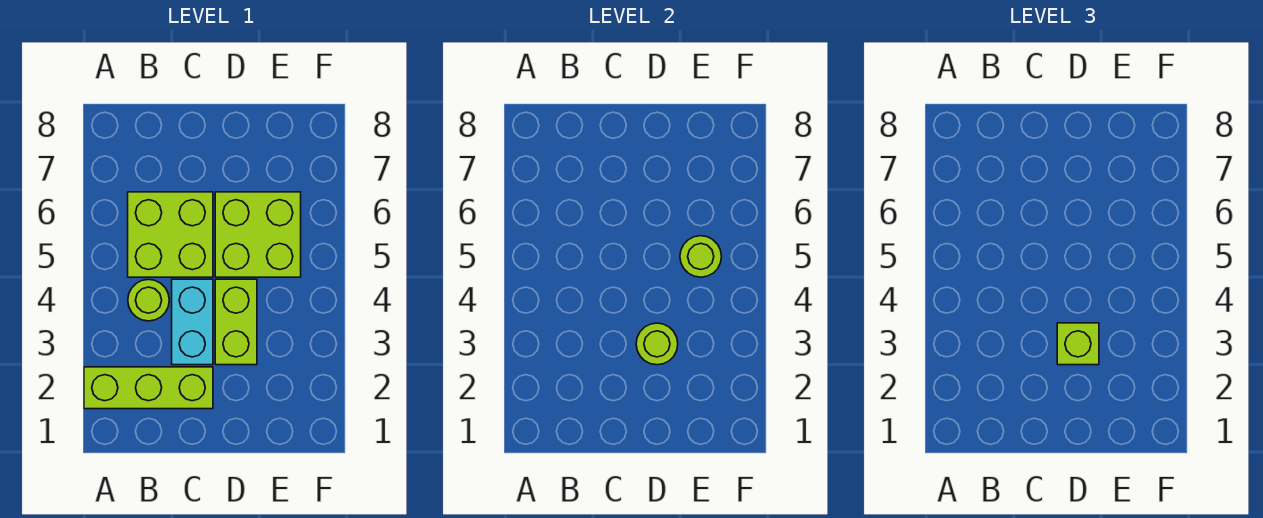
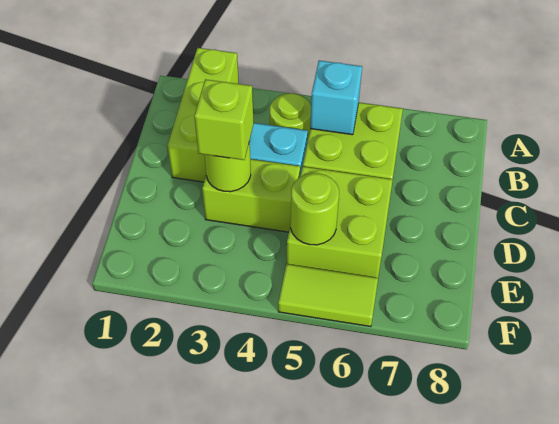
none -> cyan 1x1 brick [310,61,362,135]
none -> lime 1x2 tile [278,264,378,327]

